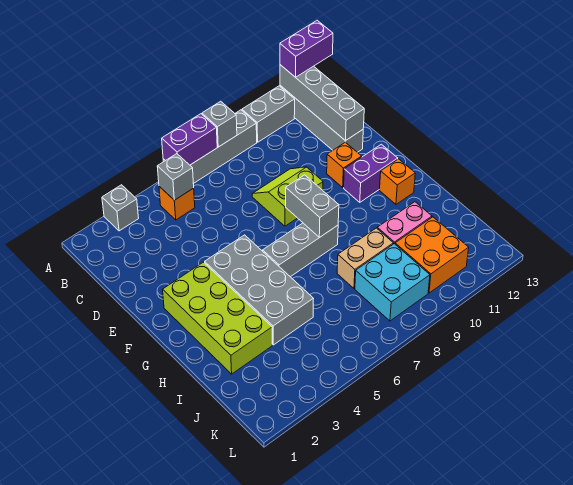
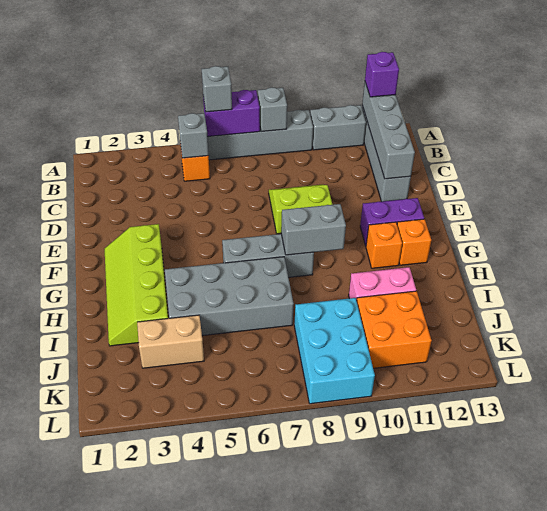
grey 1x1 brick [102,185,139,231] -> grey 1x1 brick moved to [202,66,232,112]
purple 1x2 brick [280,20,333,77] -> purple 1x1 brick [365,52,399,97]
orange 1x1 brick [327,142,362,187] -> orange 1x1 brick moved to [366,222,402,268]
lime 2x4 brick [163,262,272,374] -> lime 2x4 slope [104,224,168,346]
grey 2x4 brick [205,235,314,345] -> grey 2x4 brick turned to [165,257,294,336]
grey 1x2 brick [286,175,339,238] -> grey 1x2 brick turned to [281,204,346,255]
tan 1x2 brick [337,228,393,289] -> tan 1x2 brick moved to [137,315,204,368]
cyan 2x2 brick [355,244,430,321] -> cyan 2x3 brick [294,298,375,404]

